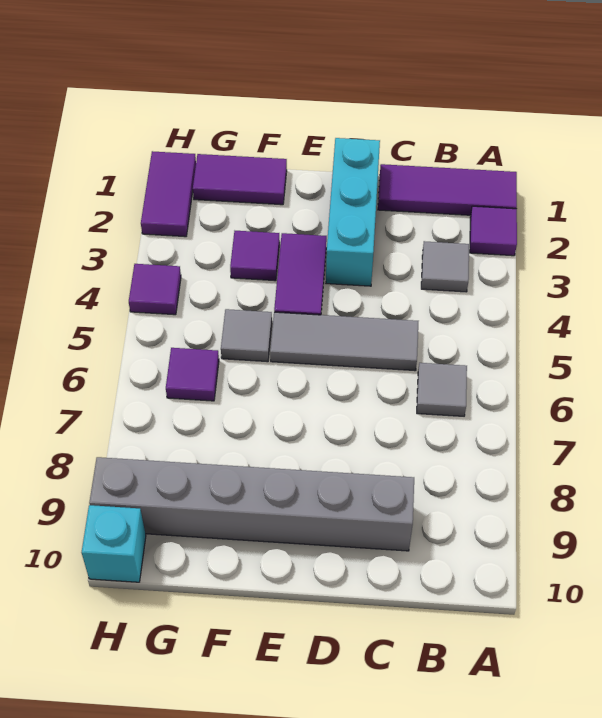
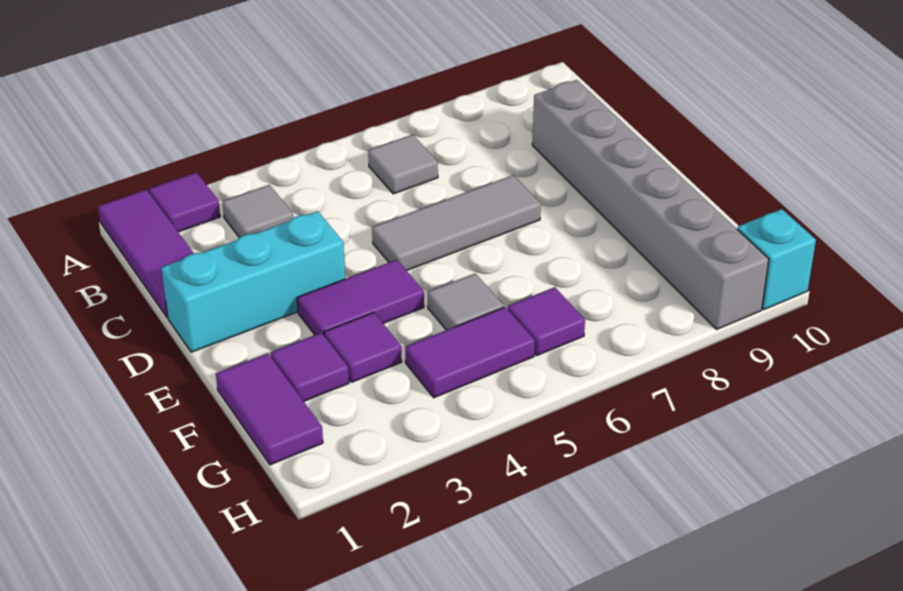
grey 1x3 tile [270,312,418,371] -> grey 1x3 tile turned to [372,175,541,271]
purple 1x2 tile [141,151,196,237] -> purple 1x2 tile moved to [405,307,535,398]
purple 1x1 tile [129,264,181,315] -> purple 1x1 tile moved to [271,333,349,401]

